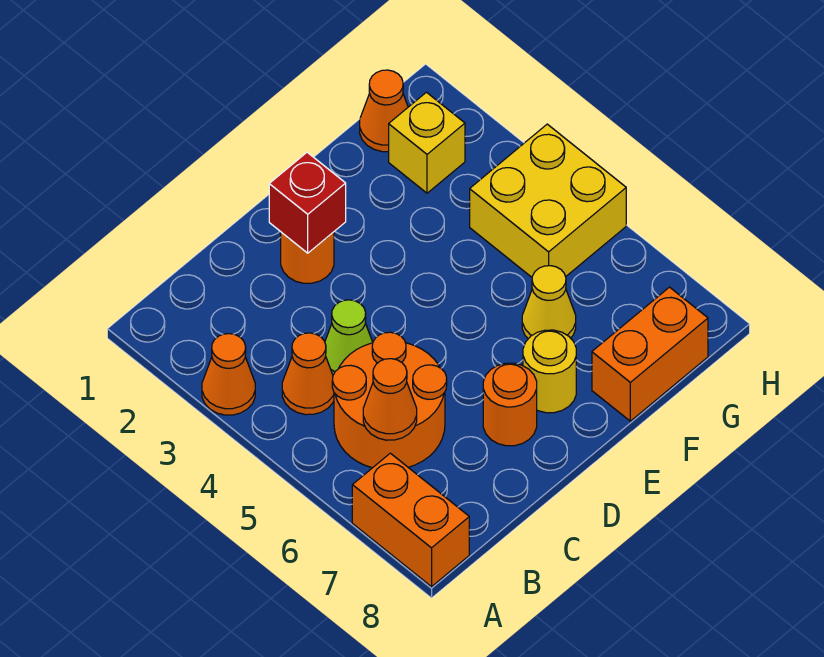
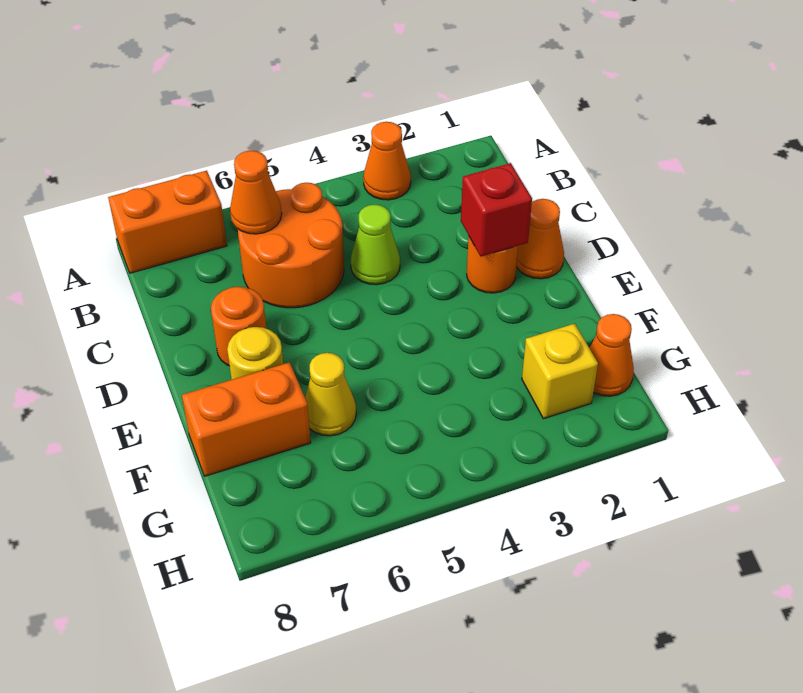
orange 1x1 cone [282,333,334,415] -> orange 1x1 cone moved to [517,199,564,279]
orange 1x2 brick [592,287,708,421] -> orange 1x2 brick turned to [182,362,311,476]
yellow 2x2 brick [470,124,626,277] -> none

